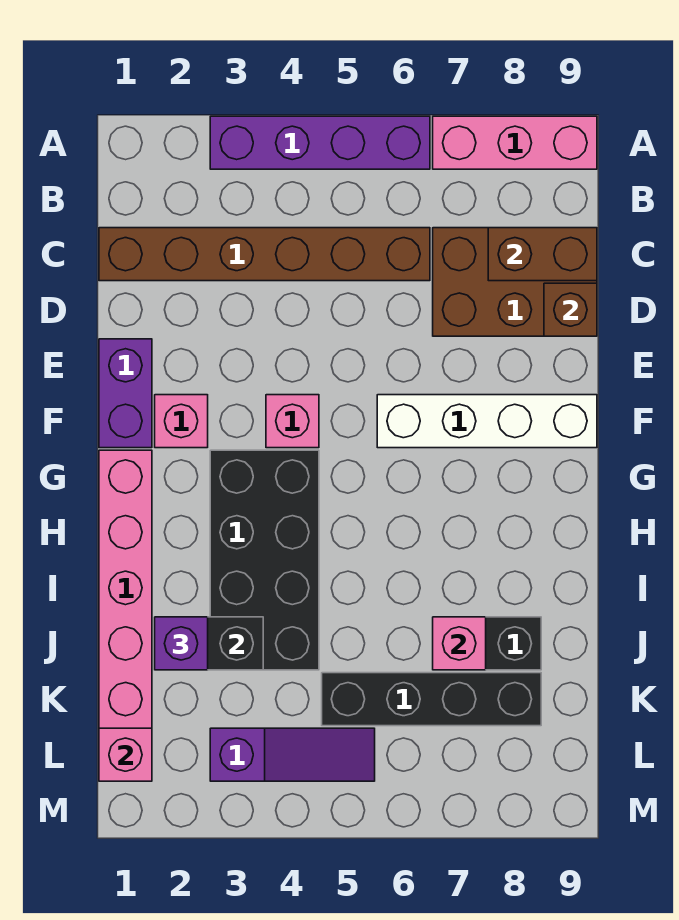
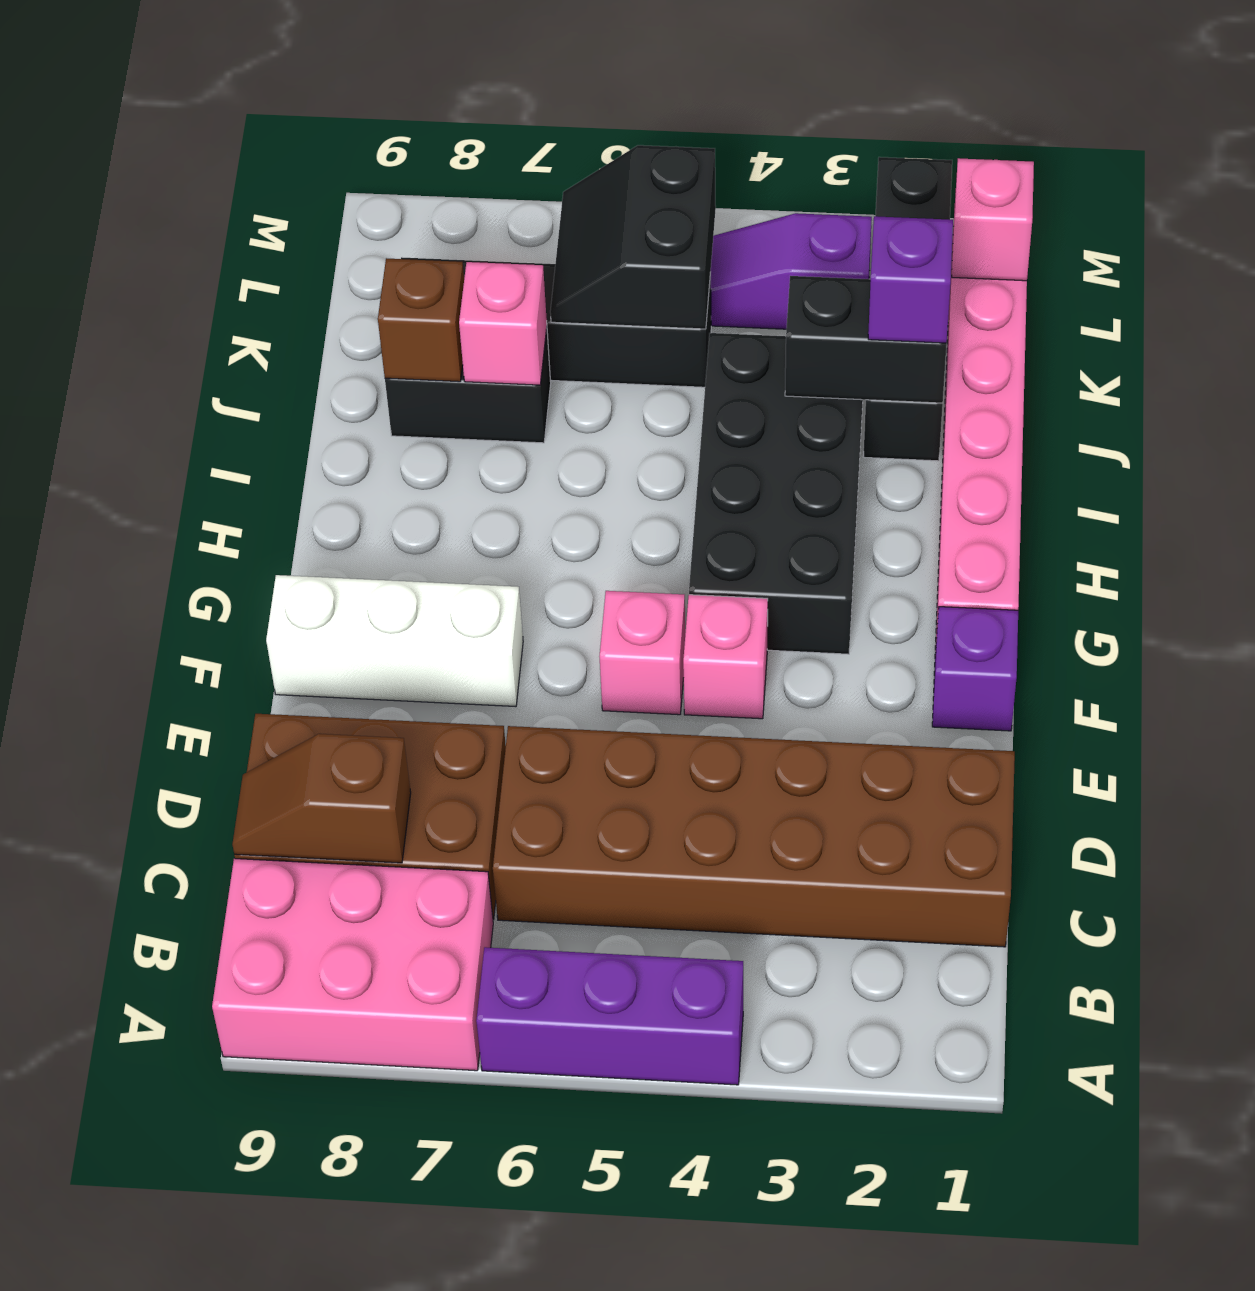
purple 1x4 brick [210,116,430,169] -> purple 1x3 brick [476,947,743,1085]
pink 1x3 brick [433,116,597,169] -> pink 2x3 brick [212,859,493,1071]
brown 1x6 brick [99,228,430,281] -> brown 2x6 brick [493,726,1015,947]
brown 1x2 brick [488,228,597,281] -> brown 1x2 slope [232,734,411,863]
brown 1x1 brick [544,283,597,336] -> brown 1x1 brick moved to [378,258,464,382]
purple 1x2 brick [99,339,152,448] -> purple 1x1 brick [932,607,1018,731]
pink 1x1 brick [155,395,208,448] -> pink 1x1 brick moved to [599,591,685,715]
white 1x4 brick [377,395,597,448] -> white 1x3 brick [266,575,523,707]
none -> black 1x4 brick [863,157,952,461]
none -> black 2x2 slope [550,145,716,329]

